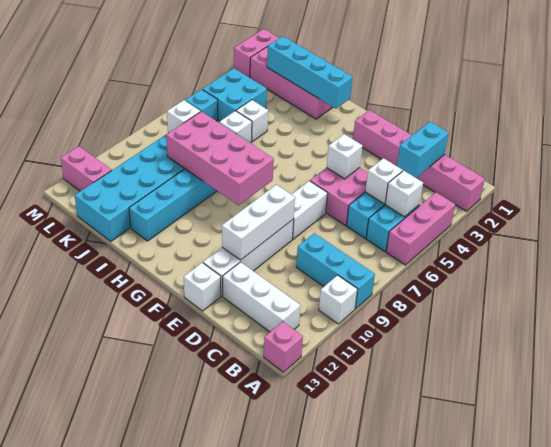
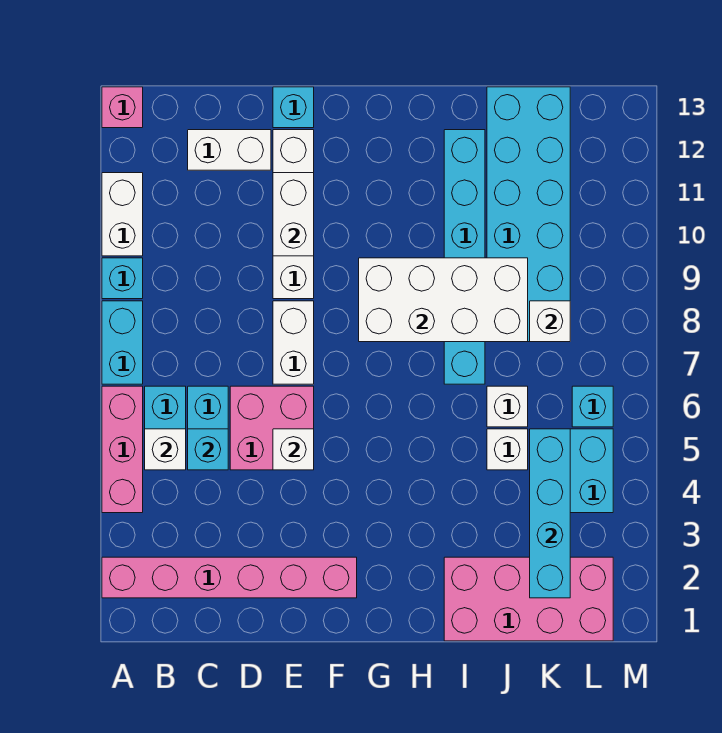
cyan 1x3 brick [296,233,375,309] -> cyan 1x1 brick [102,258,143,299]
white 1x1 brick [319,275,358,324] -> white 1x2 brick [102,173,143,256]
white 1x3 brick [223,262,300,332] -> white 1x2 brick [188,130,271,170]
cyan 1x2 brick [397,122,449,178] -> cyan 1x2 brick moved to [102,301,143,384]
white 1x1 brick [365,158,403,204] -> cyan 1x1 brick [188,429,228,470]
white 1x3 brick [222,185,295,260] -> white 1x2 brick [273,173,314,256]
white 1x1 brick [184,263,221,311] -> cyan 1x1 brick [273,87,314,128]
pink 2x4 brick [166,111,274,205] -> white 2x4 brick [359,258,528,342]
cyan 1x4 brick [267,36,353,109] -> cyan 1x4 brick turned to [530,429,570,598]
pink 1x2 brick [61,146,112,191] -> none
pink 1x2 brick [234,29,279,78] -> none

